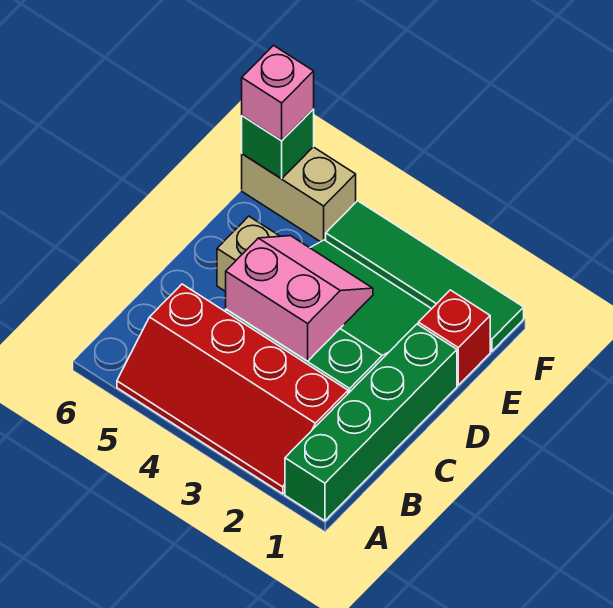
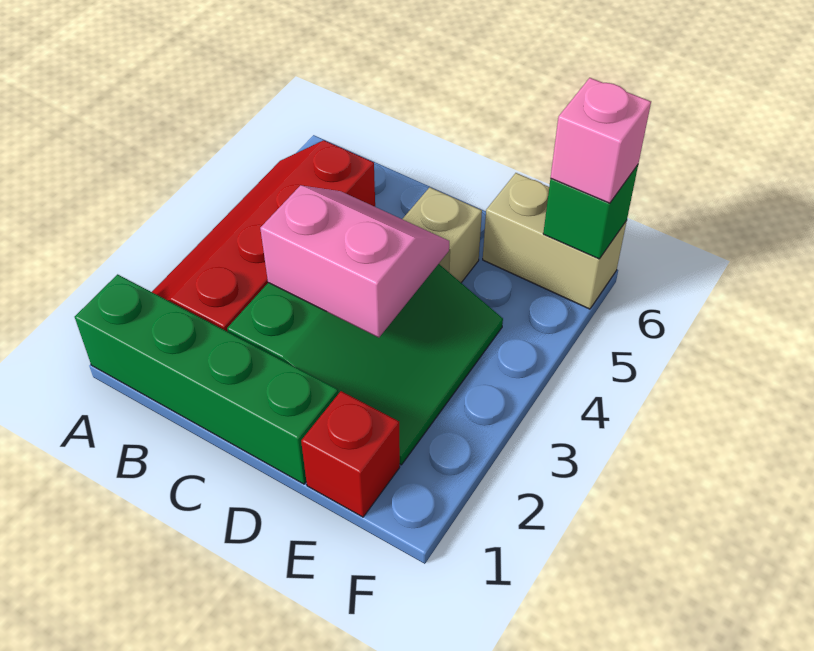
pink 2x2 slope [226,236,373,361] -> pink 2x2 slope turned to [260,185,449,338]
green 1x4 tile [326,201,524,351] -> none
tan 1x2 brick [242,147,356,242] -> tan 1x2 brick turned to [483,173,627,309]

